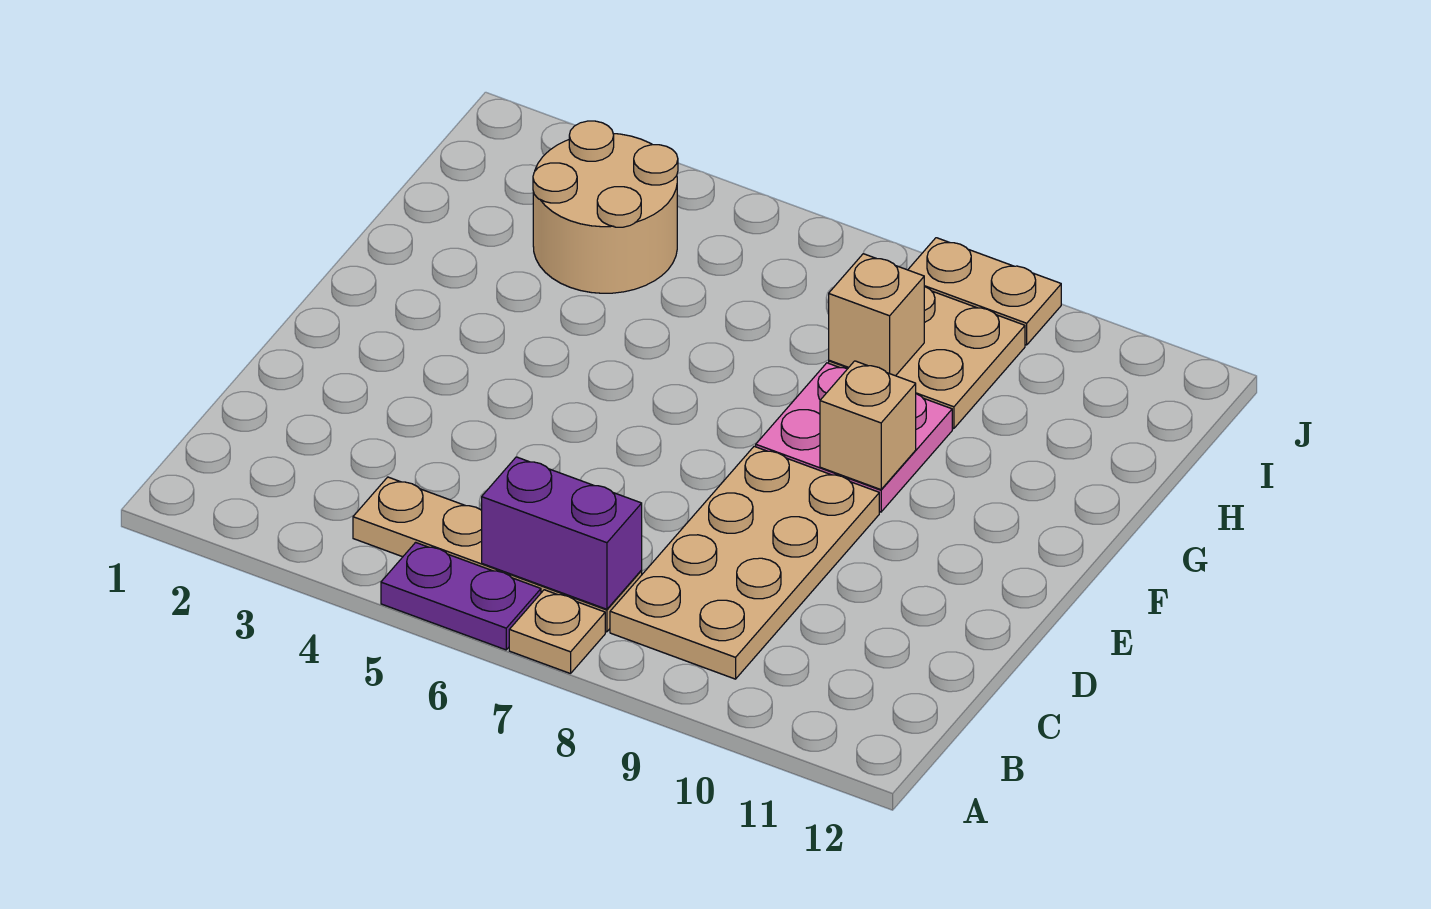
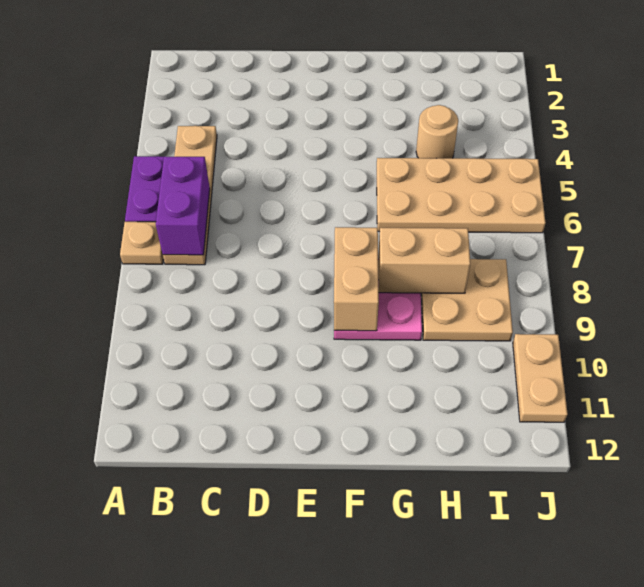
tan 2x4 plate [610,446,879,679] -> tan 2x4 plate moved to [377,158,546,233]
tan 1x1 brick [820,361,916,490] -> tan 1x2 brick [334,227,379,331]
tan 2x2 round brick [533,121,678,293] -> tan 1x1 round brick [416,105,458,158]
tan 1x1 brick [829,254,924,376] -> tan 1x2 brick [378,228,470,293]
tan 1x2 plate [908,238,1061,345] -> tan 1x2 plate moved to [513,334,568,422]

